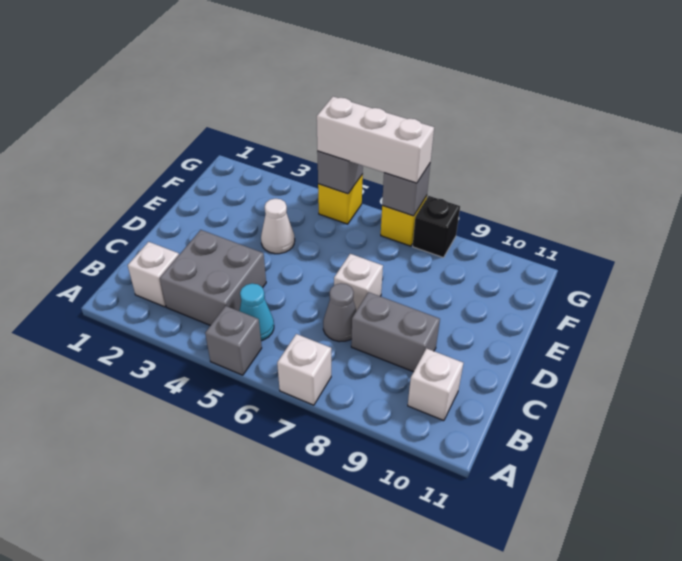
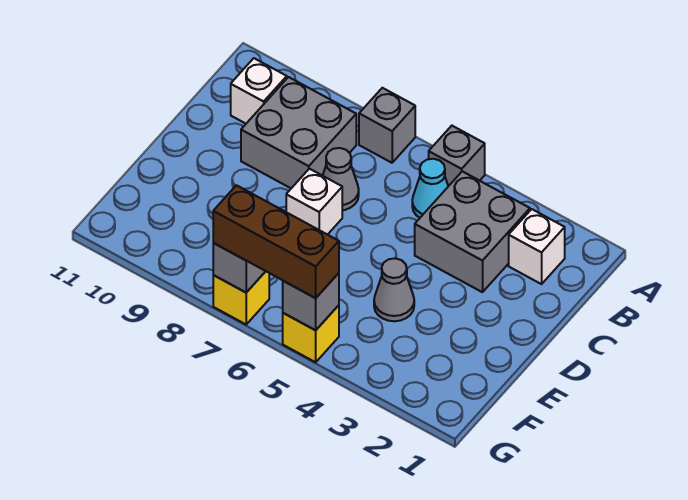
white 1x1 brick [277,334,331,405] -> grey 1x1 brick [359,88,415,163]
grey 1x2 brick [351,292,440,372] -> grey 2x2 brick [241,77,356,188]
white 1x1 cone [261,199,295,254] -> grey 1x1 cone [374,258,414,321]
white 1x3 brick [317,97,434,183] -> brown 1x3 brick [213,185,339,298]
black 1x1 brick [413,196,460,258] -> none

